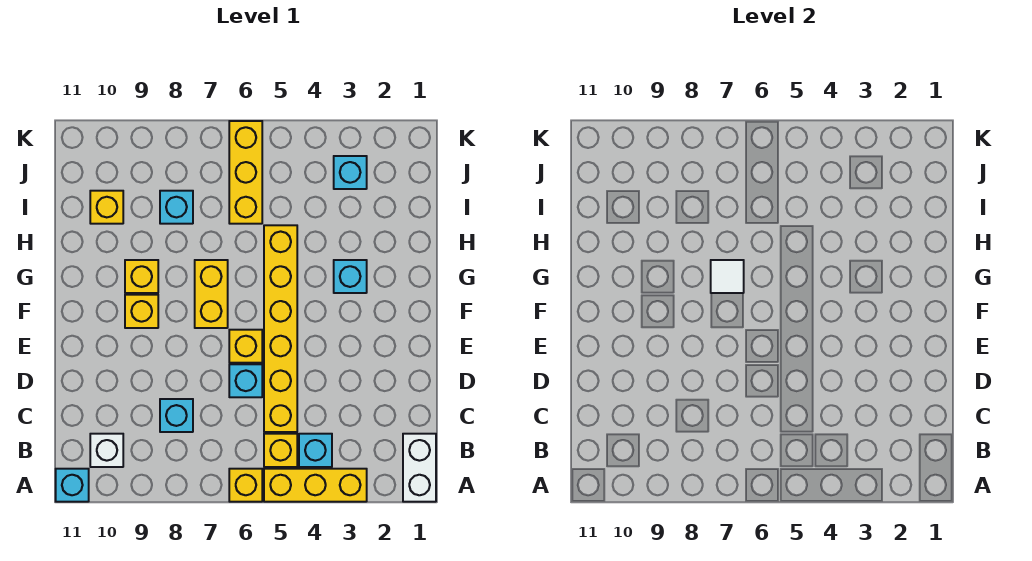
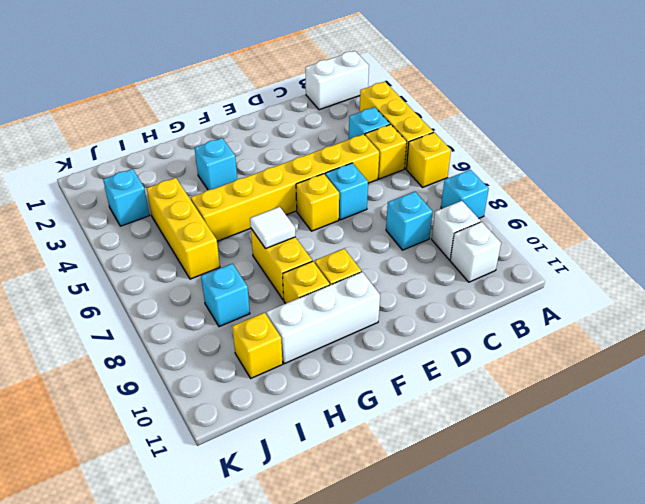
cyan 1x1 brick [56,469,89,502] -> cyan 1x1 brick moved to [441,170,489,218]
none -> white 1x1 brick [432,201,481,260]
yellow 1x2 brick [195,260,228,328] -> yellow 1x2 brick turned to [251,229,312,300]
none -> white 1x3 brick [266,272,380,364]
yellow 1x3 brick [229,121,262,224] -> yellow 1x3 brick turned to [147,178,220,279]

